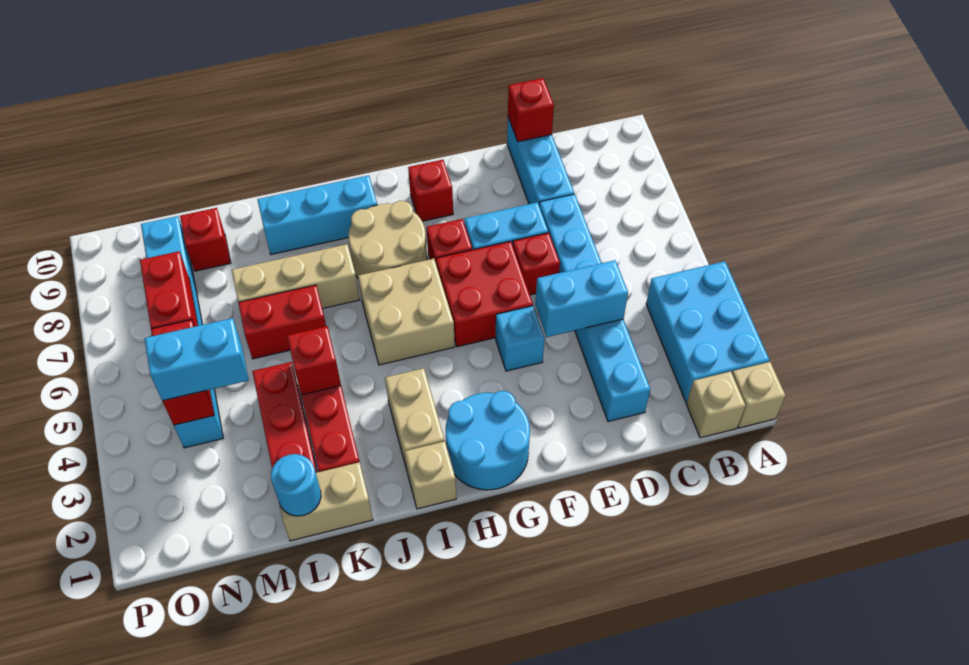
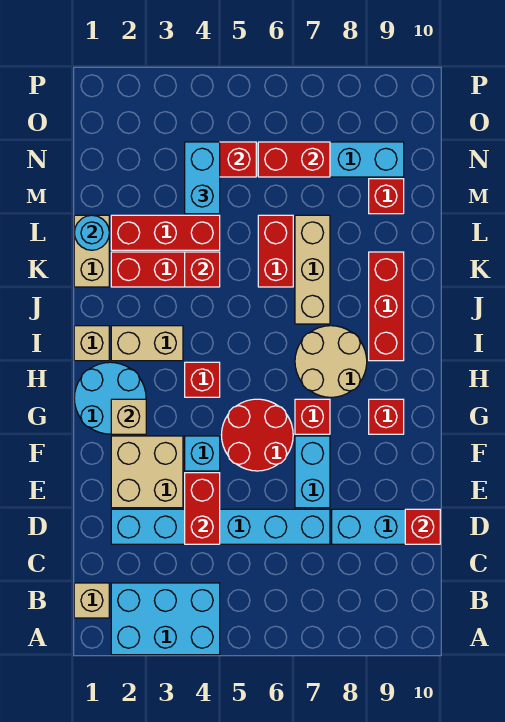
tan 1x1 brick [732,362,785,428] -> tan 1x1 brick moved to [111,399,146,434]
cyan 1x2 brick [535,260,628,337] -> red 1x2 brick [185,473,220,544]
red 1x1 brick [513,233,560,295] -> red 1x1 brick moved to [185,362,220,397]
red 2x2 brick [436,241,533,347] -> red 2x2 round brick [222,399,293,471]
tan 2x2 brick [358,259,455,365] -> tan 2x2 brick moved to [111,436,183,508]
cyan 1x3 brick [257,175,377,255] -> red 1x3 brick [369,252,404,361]

